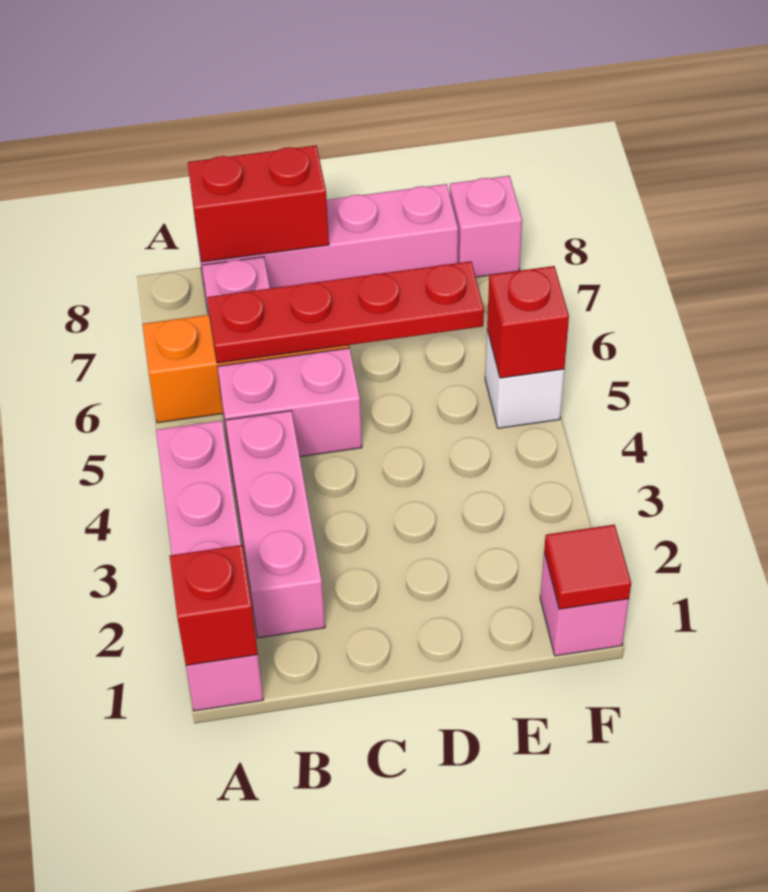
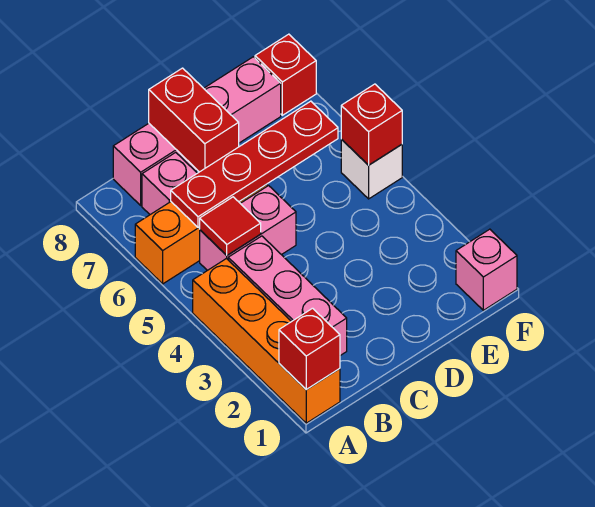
pink 1x4 brick [156,420,263,711] -> orange 1x4 brick [193,258,340,423]
red 1x2 brick [188,145,329,262] -> red 1x2 brick turned to [149,68,239,172]
red 1x1 tile [544,525,631,609] -> red 1x1 tile moved to [200,197,261,255]
pink 1x1 brick [450,176,522,277] -> red 1x1 brick [255,34,316,115]

